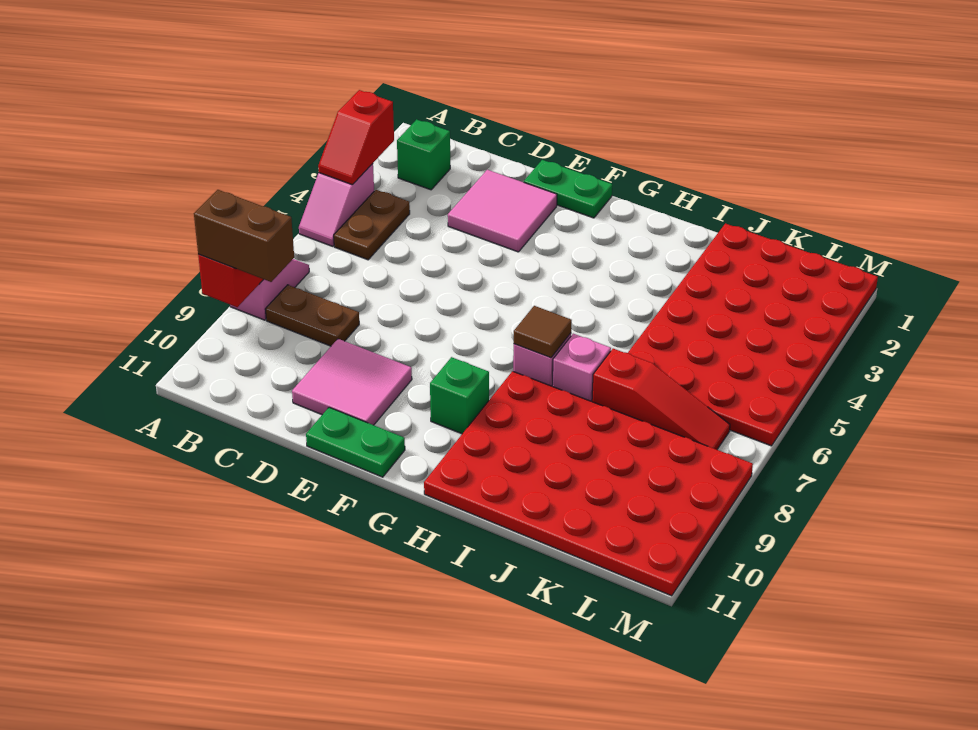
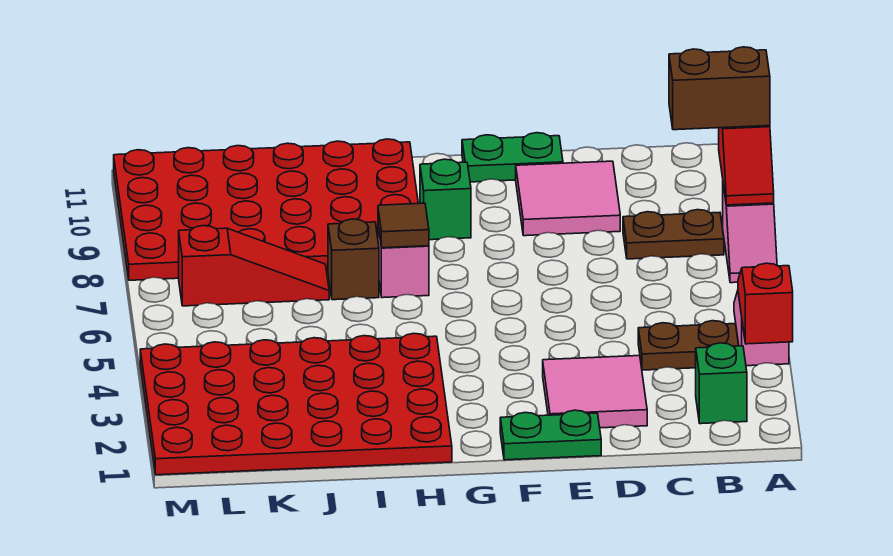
brown 1x2 plate [334,190,410,260] -> brown 1x2 plate turned to [638,321,739,370]
pink 1x1 brick [552,334,611,402] -> brown 1x1 brick [328,219,379,300]
red 4x6 plate [628,223,878,446] -> red 4x6 plate turned to [140,333,452,475]
red 1x3 slope [592,349,730,450] -> red 1x3 slope turned to [179,226,329,306]

